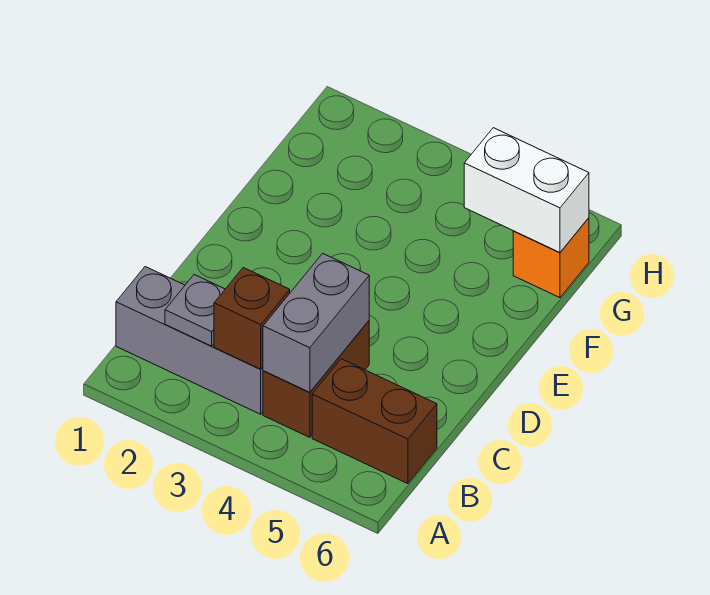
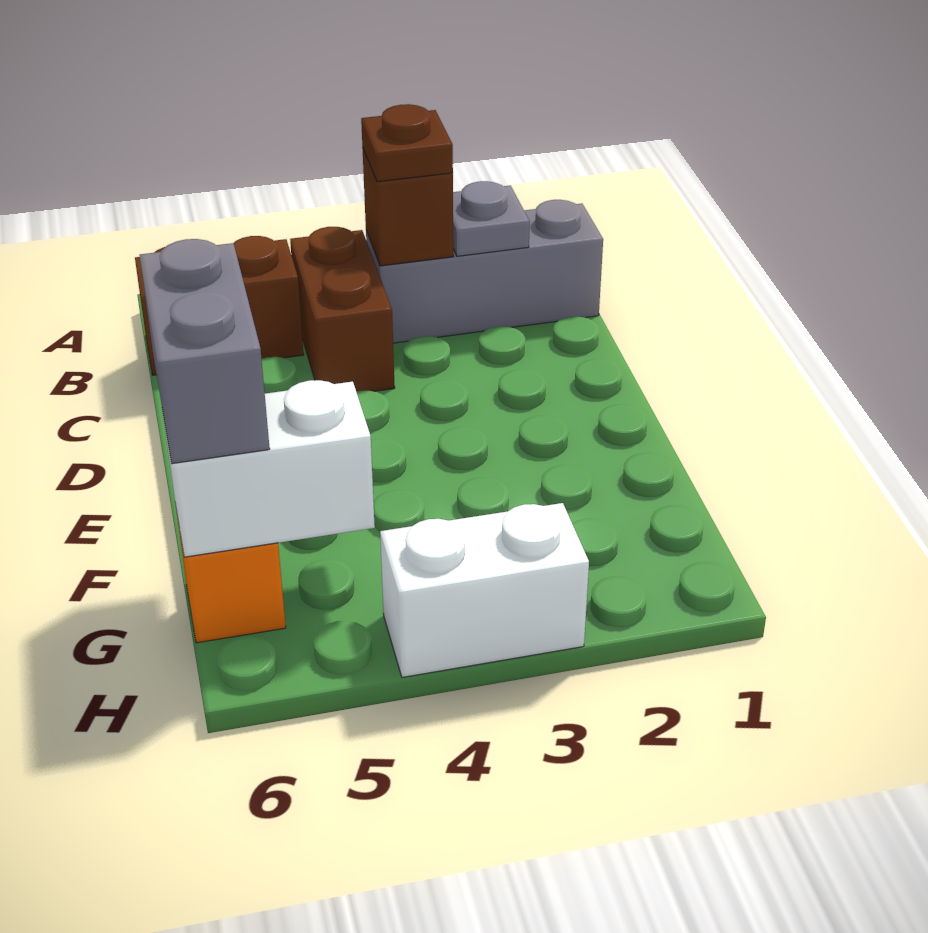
none -> brown 1x1 plate [361,104,453,182]
grey 1x2 brick [263,253,369,393] -> grey 1x2 brick moved to [140,239,270,464]
none -> white 1x2 brick [380,503,589,677]

